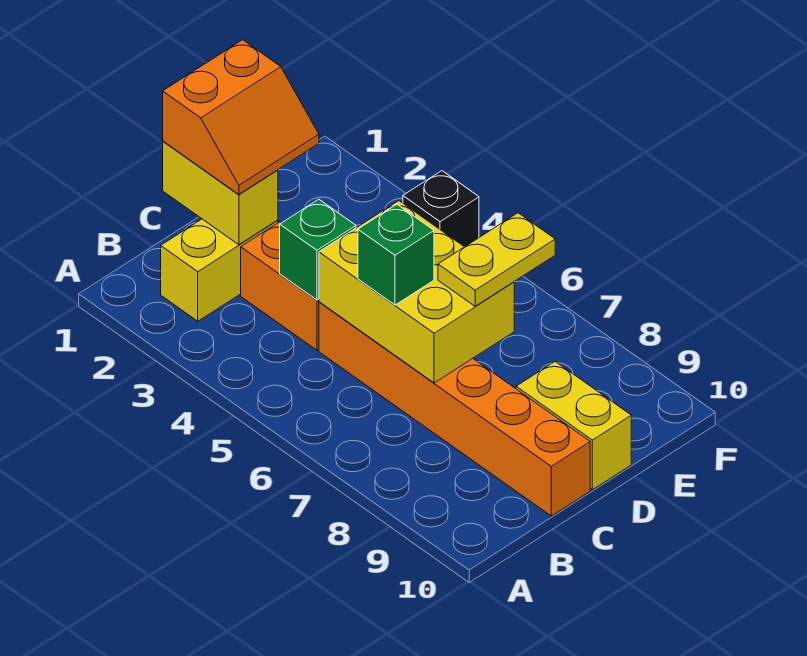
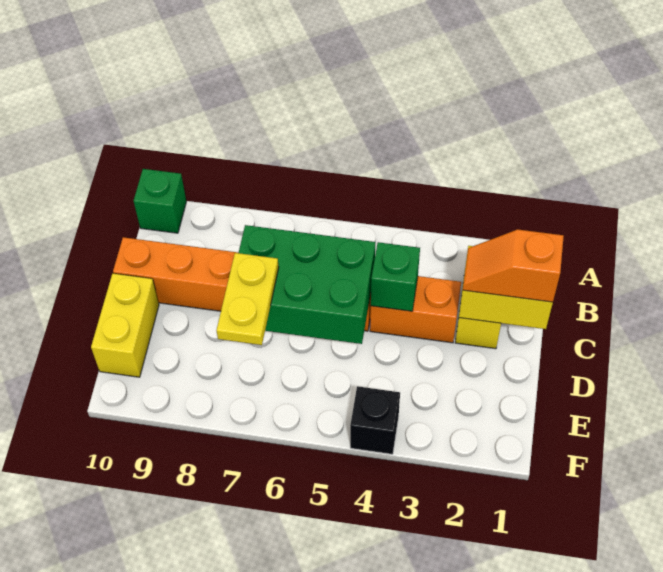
orange 2x2 slope [163,40,319,194] -> orange 1x2 slope [462,229,564,302]
yellow 2x3 brick [319,201,514,383] -> green 2x3 brick [238,225,375,344]
green 1x1 brick [358,204,434,305] -> green 1x1 brick moved to [134,169,186,233]
yellow 1x2 brick [516,361,631,490] -> yellow 1x2 brick turned to [91,273,159,377]

